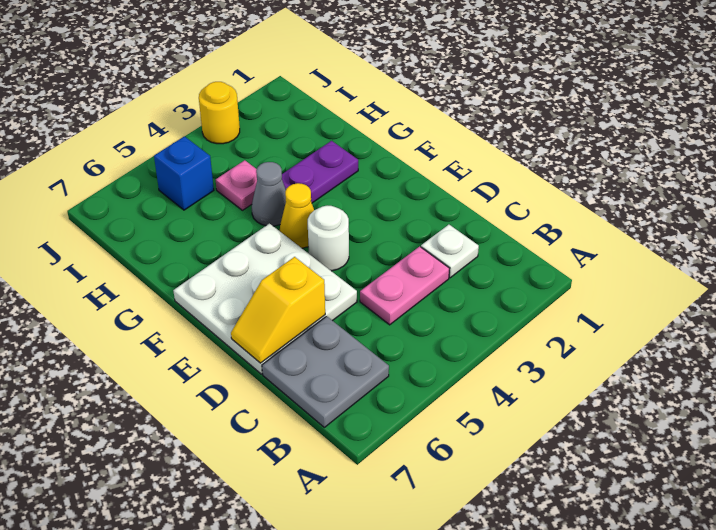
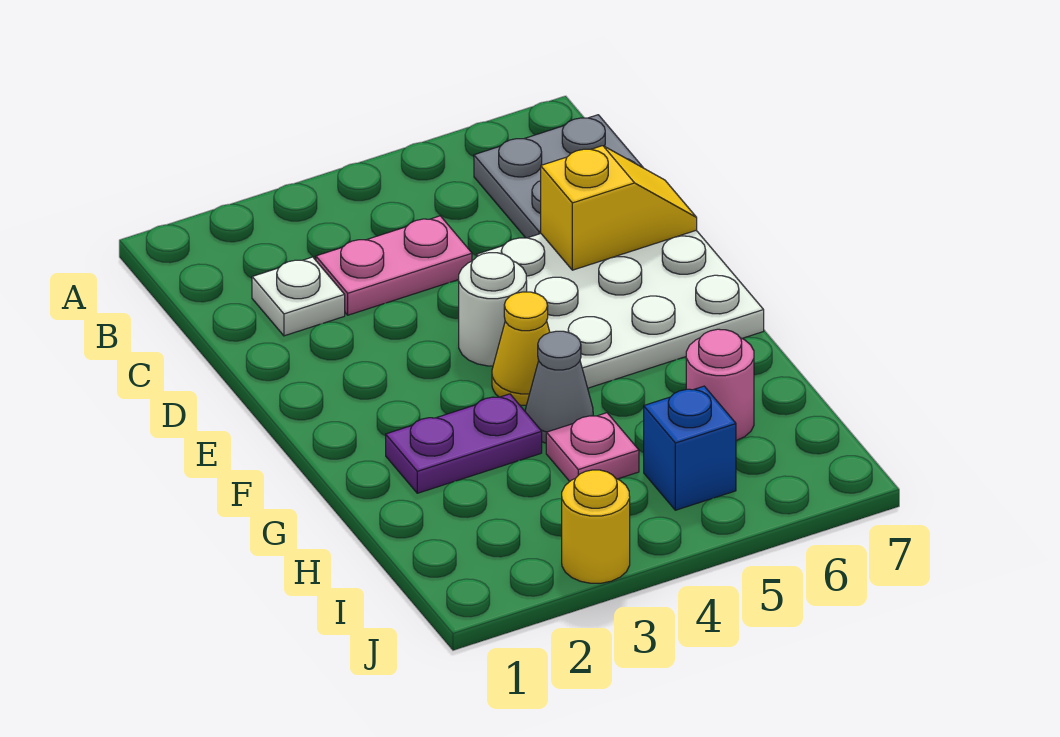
none -> pink 1x1 round brick [686,329,754,441]

